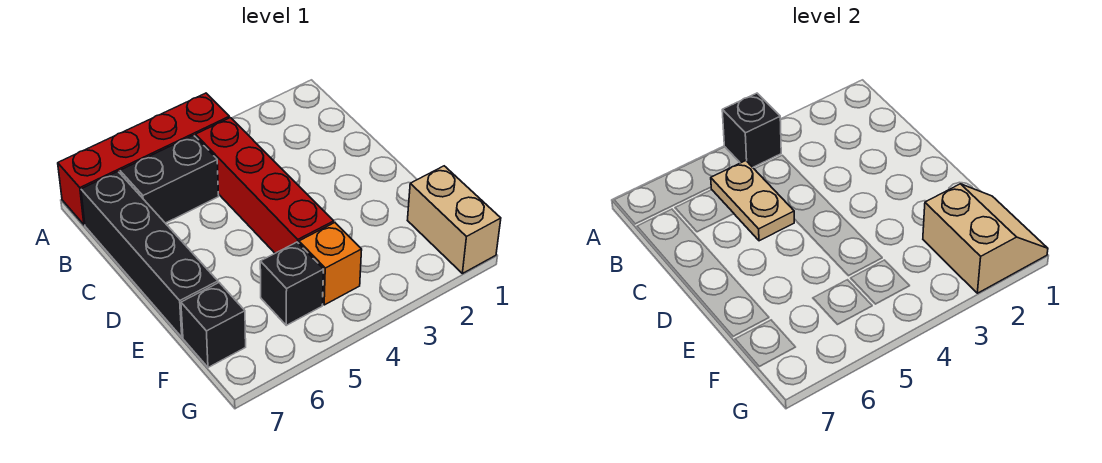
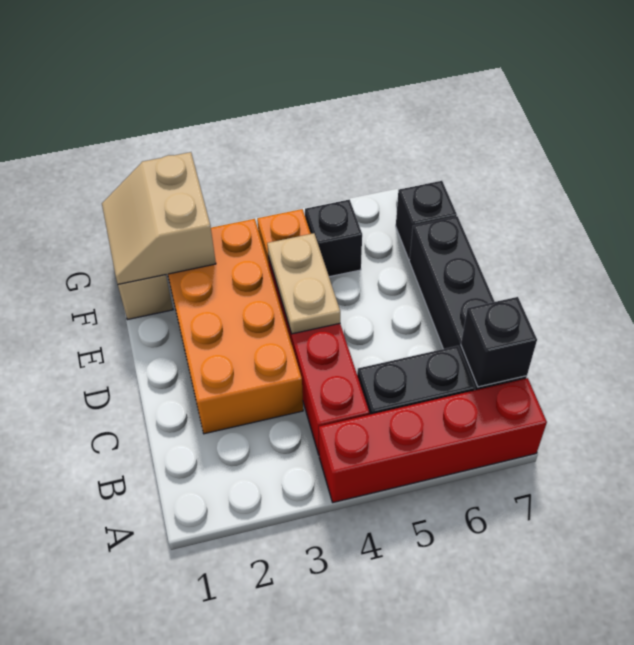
black 1x1 brick [722,93,781,167] -> black 1x1 brick moved to [461,297,537,387]
tan 1x2 plate [711,161,794,241] -> tan 1x2 plate moved to [267,233,340,334]
none -> orange 2x4 brick [168,219,303,434]

